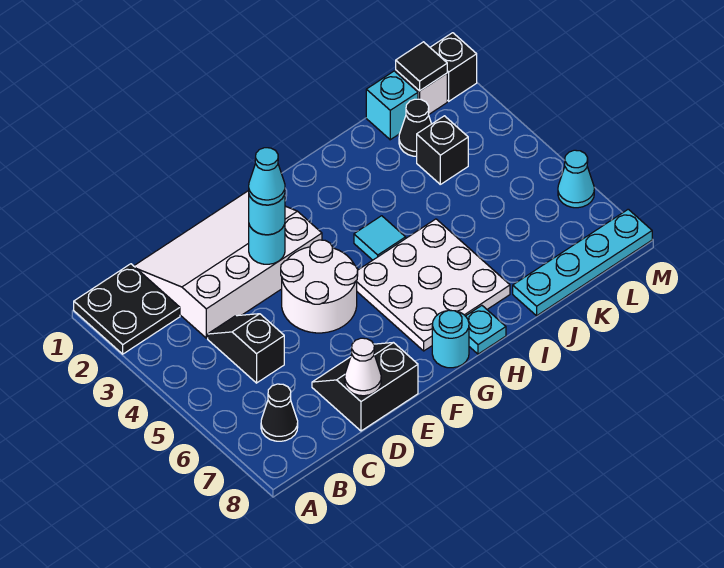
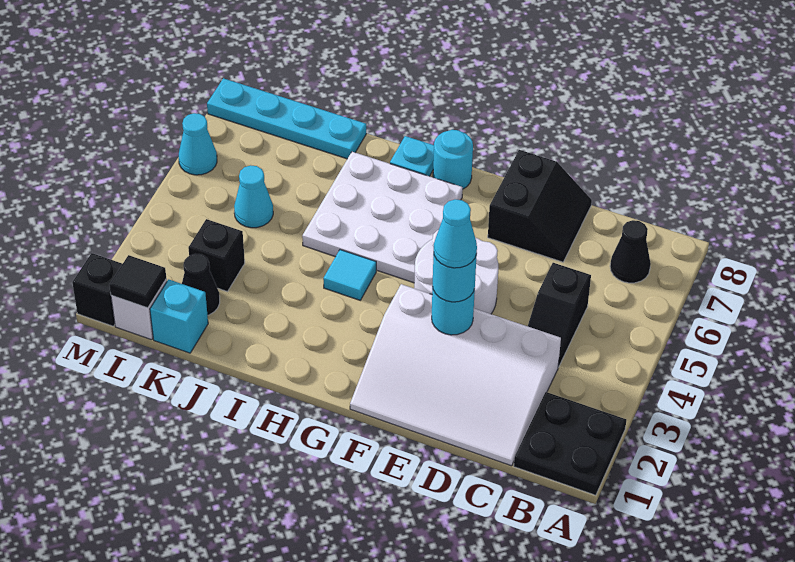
black 2x2 slope [312,343,418,431] -> black 2x2 slope turned to [488,150,592,262]
white 1x1 cone [345,338,381,396] -> none
none -> cyan 1x1 cone [234,165,273,228]

